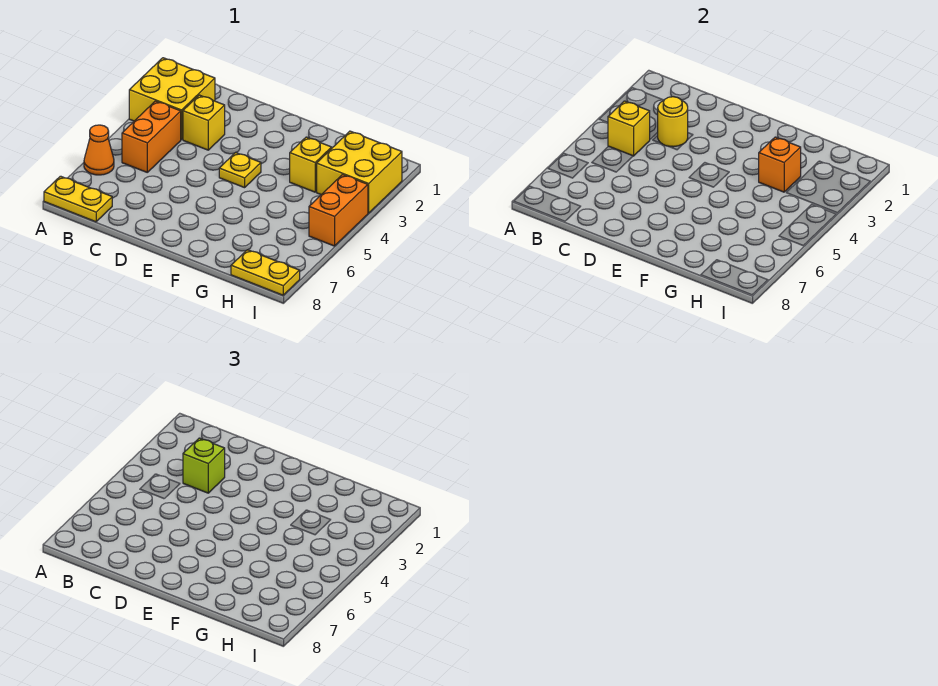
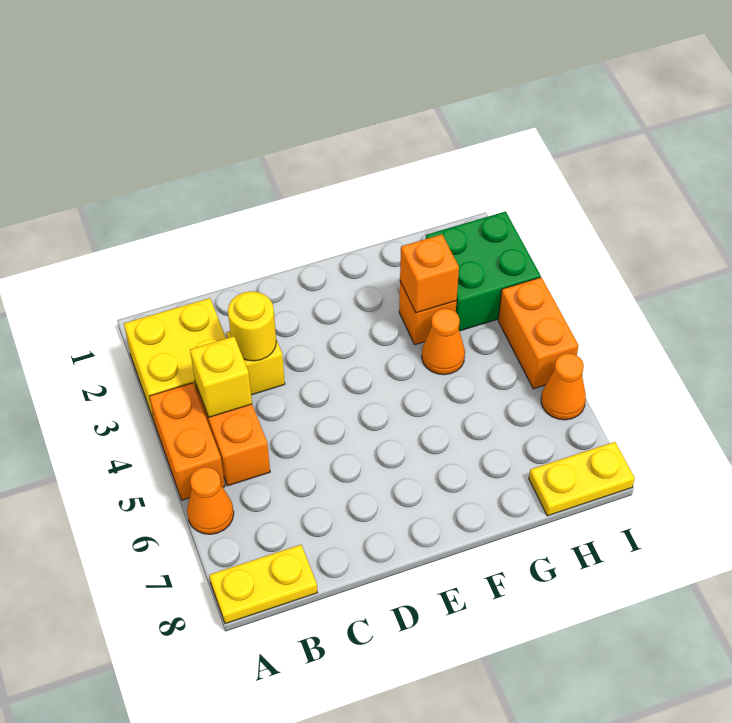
none -> orange 1x2 brick [149,383,225,500]
lime 1x1 brick [183,438,225,493] -> none
yellow 1x1 plate [219,153,261,188] -> none
yellow 1x1 brick [290,137,332,192] -> orange 1x1 brick [399,282,457,345]
none -> orange 1x1 cone [422,309,465,375]
yellow 2x2 brick [317,131,402,213] -> green 2x2 brick [425,211,541,331]
none -> orange 1x1 cone [541,353,586,420]

